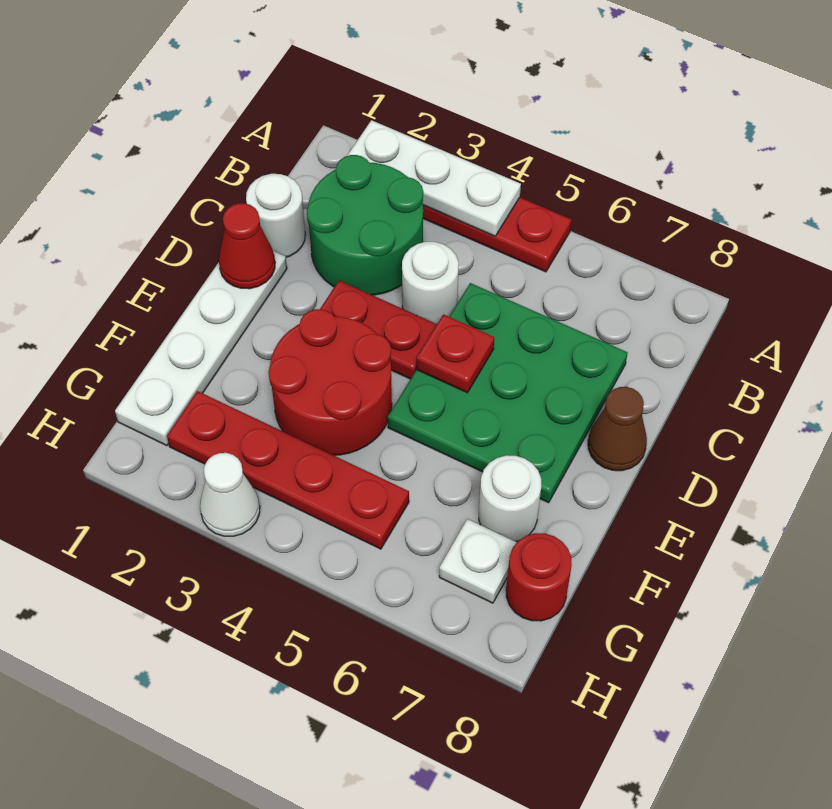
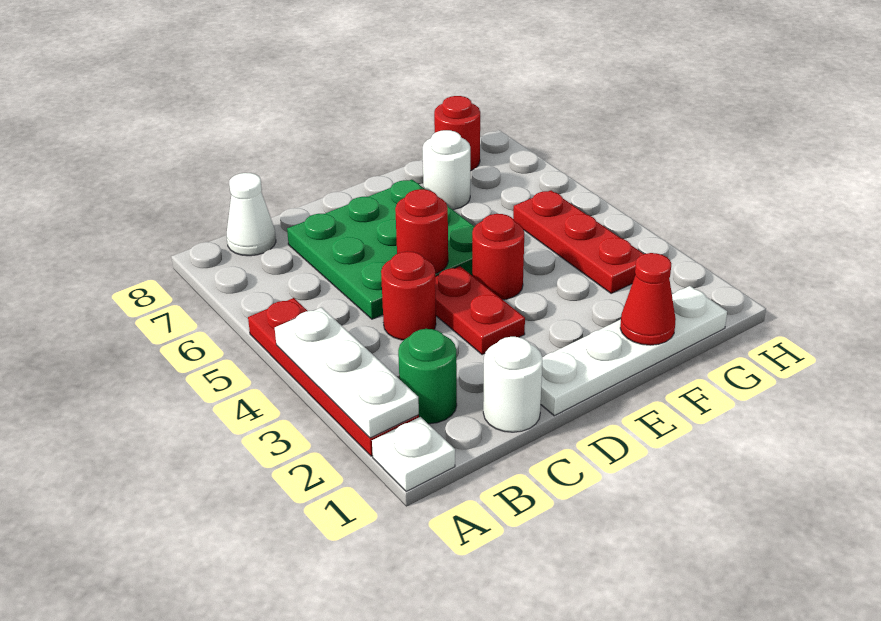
green 2x2 round brick [307,155,423,295] -> green 1x1 round brick [398,329,457,424]
white 1x1 round brick [402,242,459,324] -> red 1x1 round brick [381,251,436,340]
red 1x1 cone [219,203,275,289] -> red 1x1 cone moved to [620,253,676,345]
red 1x1 plate [416,314,494,393] -> red 1x1 round brick [395,189,448,274]
brown 1x1 cone [588,387,647,471] -> none
red 2x2 round brick [268,309,392,455] -> red 1x1 round brick [472,214,524,300]
red 1x4 plate [167,391,409,549] -> red 1x3 plate [513,190,643,293]
white 1x1 plate [439,519,517,603] -> white 1x1 plate moved to [372,417,455,491]
white 1x1 cone [200,453,260,536] -> white 1x1 cone moved to [227,173,276,256]

